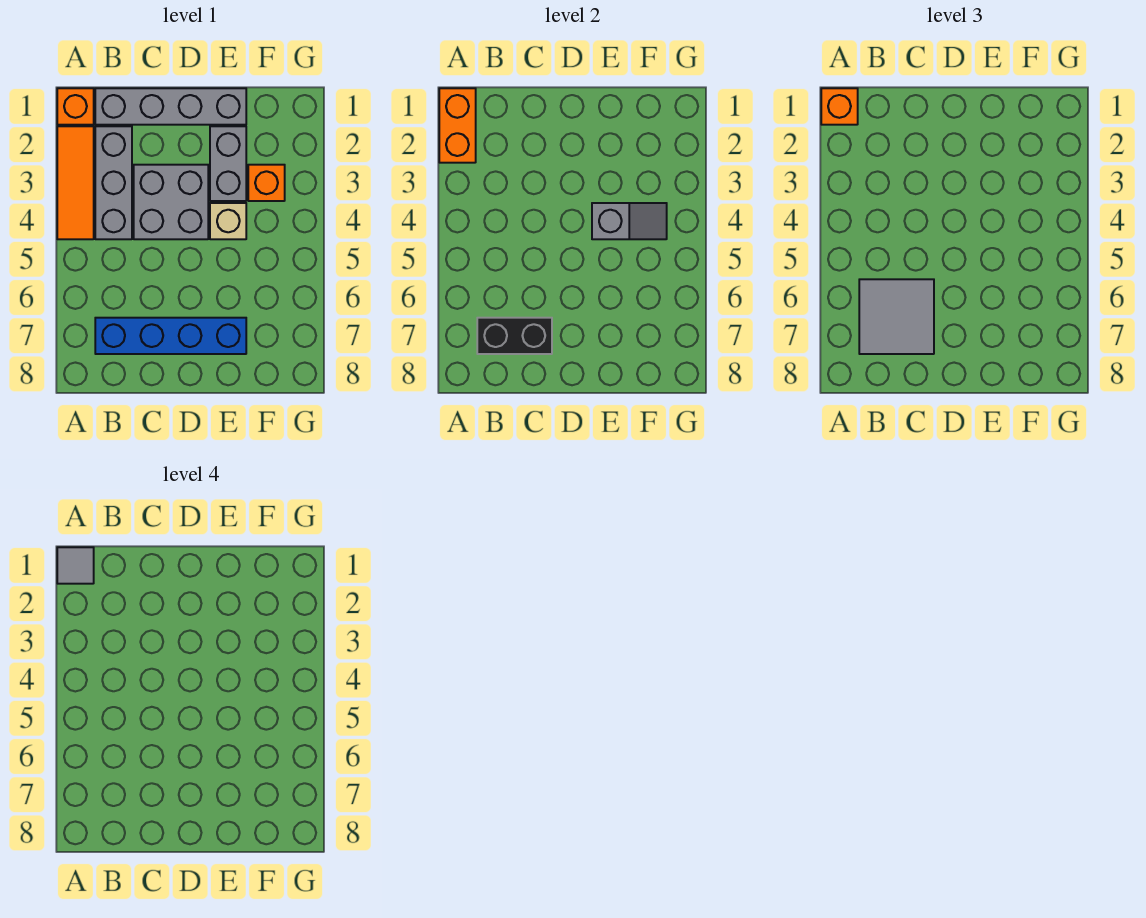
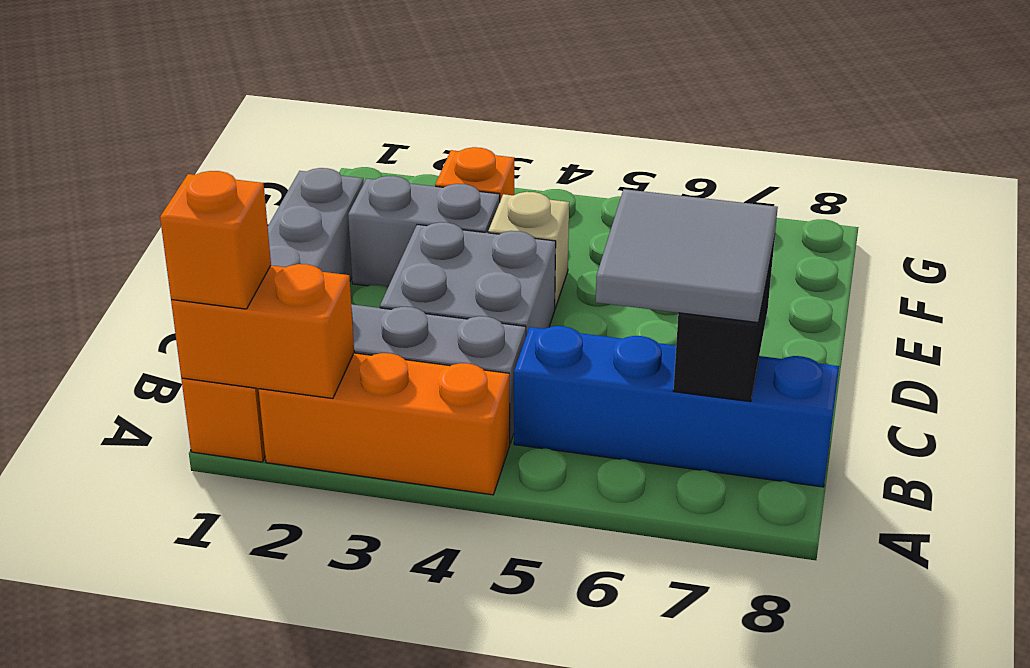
grey 1x1 tile [57,547,94,584] -> none
orange 1x3 tile [57,126,94,239] -> orange 1x3 brick [259,353,510,495]
blue 1x4 brick [95,318,246,354] -> blue 1x4 brick turned to [514,326,839,487]
grey 1x2 slope [592,203,667,239] -> none

